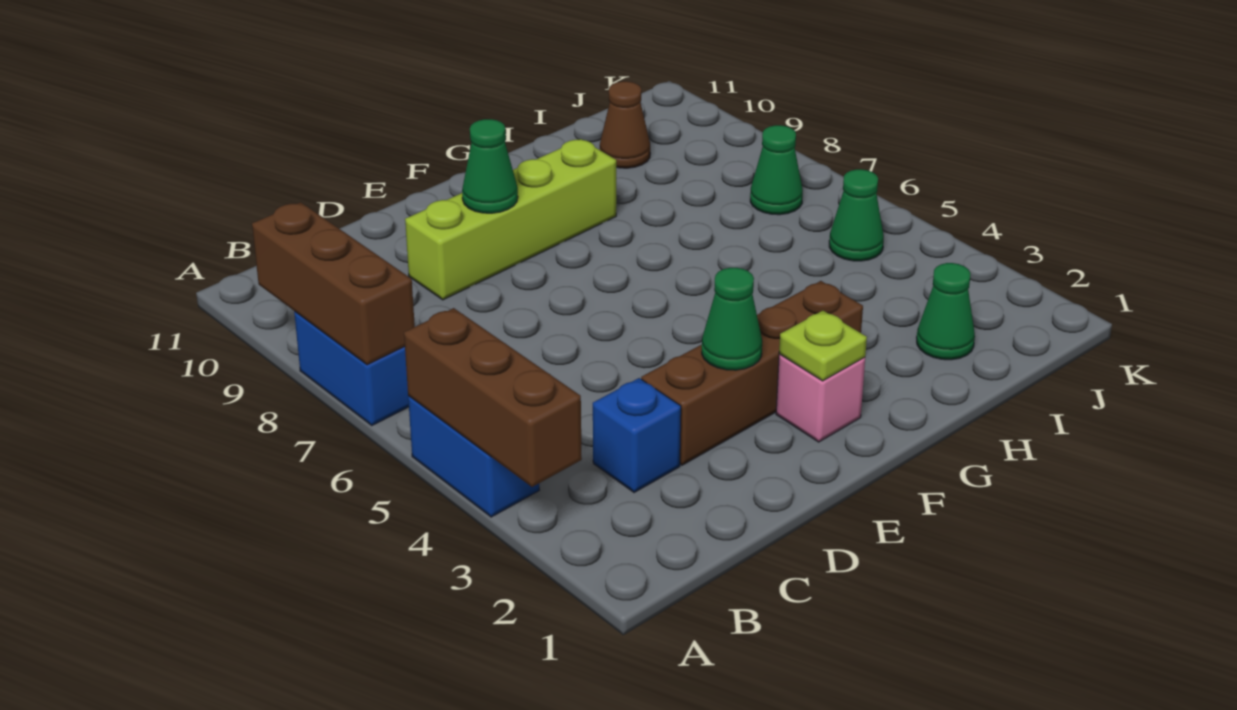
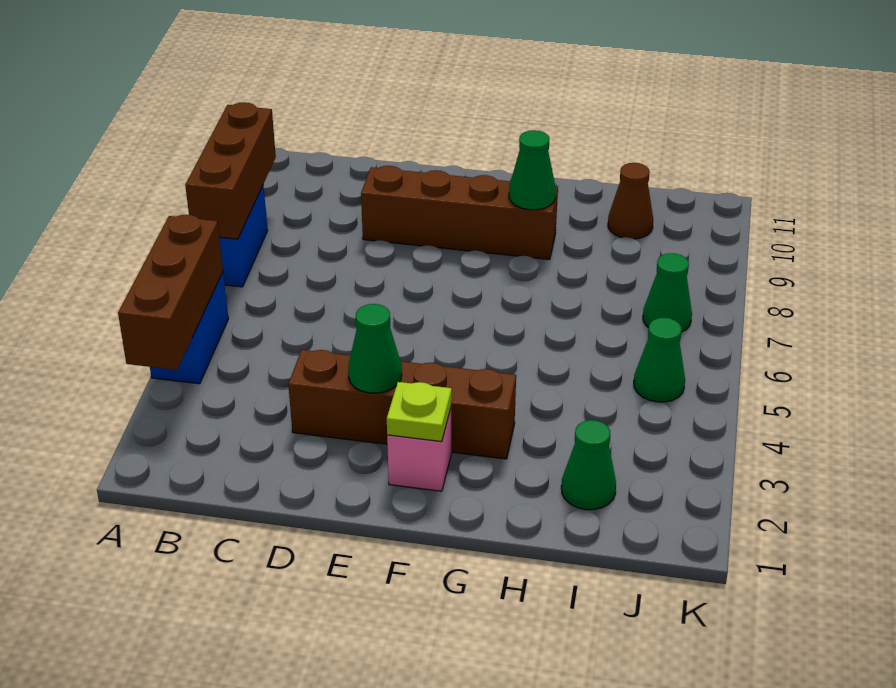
blue 1x1 brick [593,378,681,493] -> none
lime 1x4 brick [405,139,616,300] -> brown 1x4 brick [361,166,558,260]
green 1x1 cone [462,119,518,213] -> green 1x1 cone moved to [509,130,556,210]

